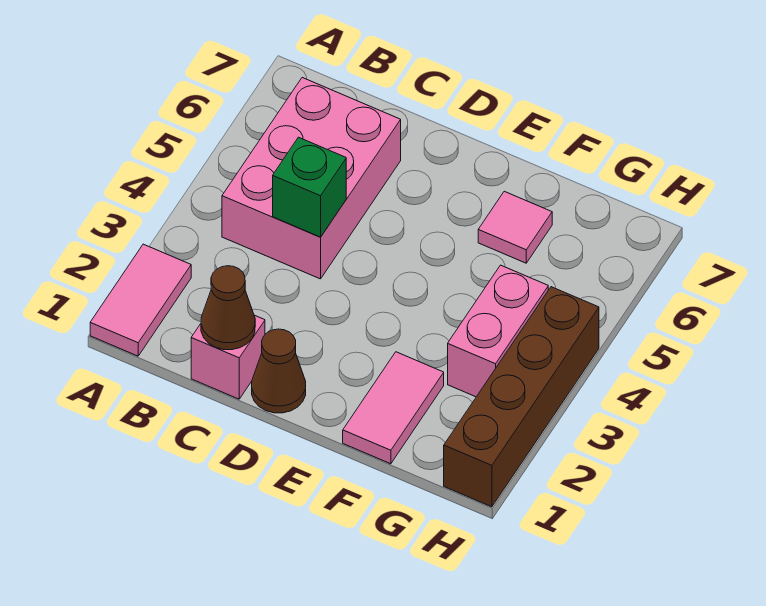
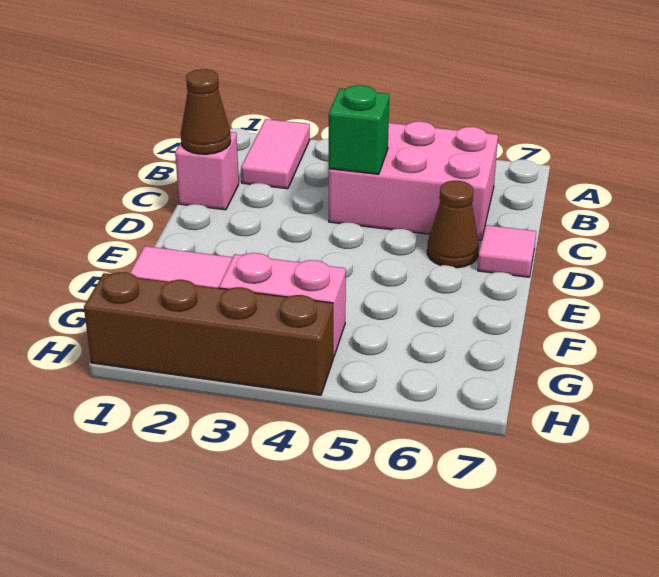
pink 1x2 tile [90,244,191,356] -> pink 1x2 tile turned to [241,119,310,189]
brown 1x1 cone [252,329,306,413] -> brown 1x1 cone moved to [427,181,479,268]
pink 1x1 tile [478,191,552,263] -> pink 1x1 tile moved to [478,225,536,277]

